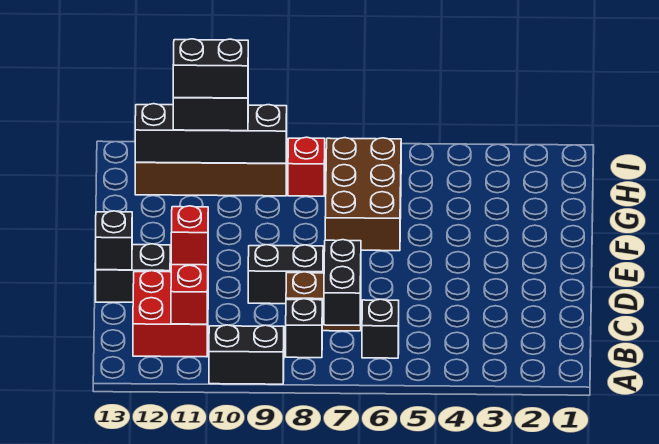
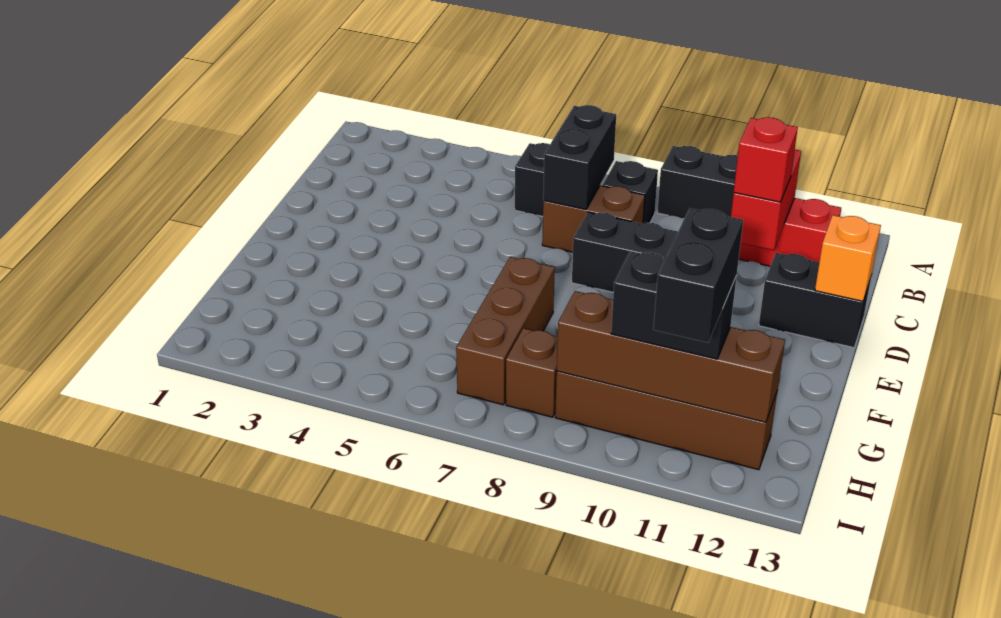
red 2x2 brick [133,271,208,357] -> red 1x2 brick [739,198,841,266]
black 1x1 brick [96,211,132,270] -> orange 1x1 brick [815,215,881,301]
brown 2x3 brick [325,138,401,251] -> brown 1x3 brick [456,257,555,405]
red 1x1 brick [288,137,325,196] -> brown 1x1 brick [506,328,558,417]
black 1x4 brick [135,104,287,163] -> brown 1x4 brick [557,291,785,422]
black 1x2 brick [173,39,248,98] -> black 1x2 brick turned to [653,208,743,342]

